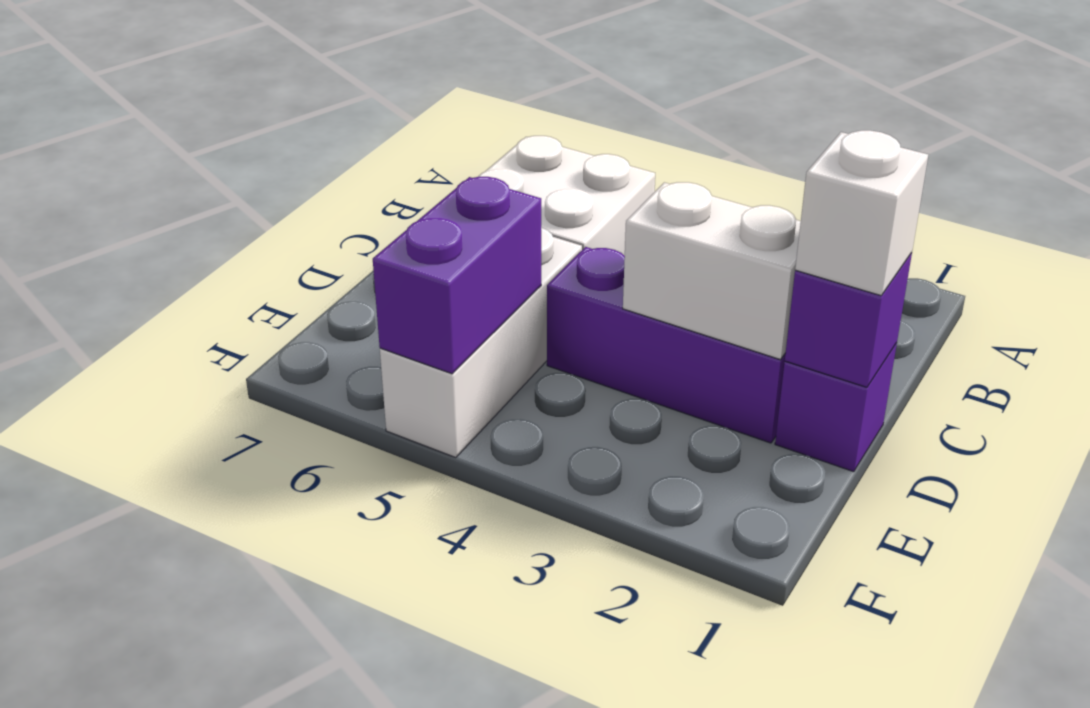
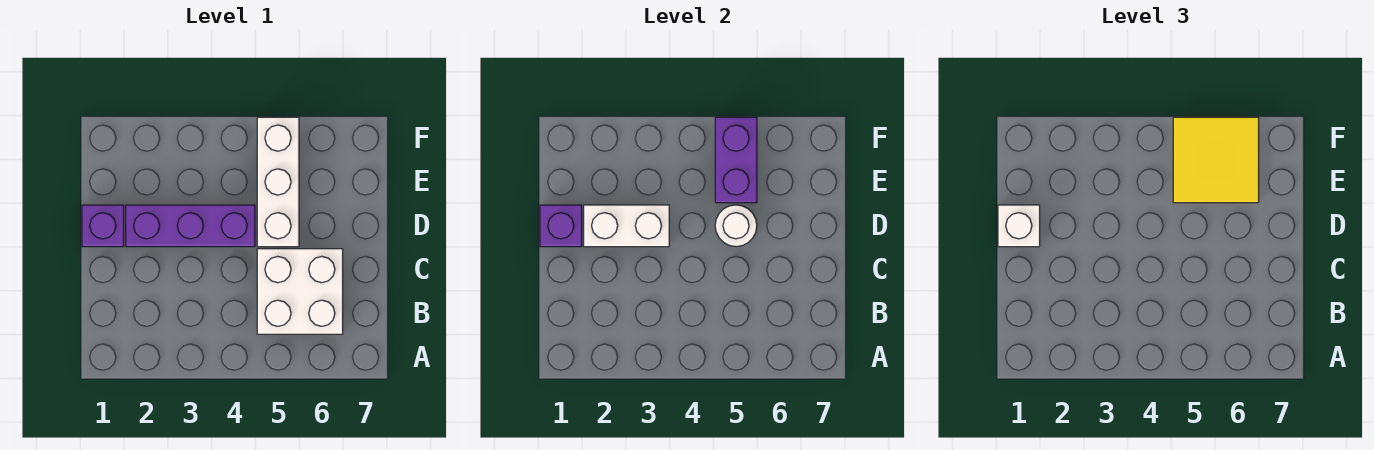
none -> white 1x1 round brick [715,205,757,247]
none -> yellow 2x2 tile [1173,117,1259,203]

